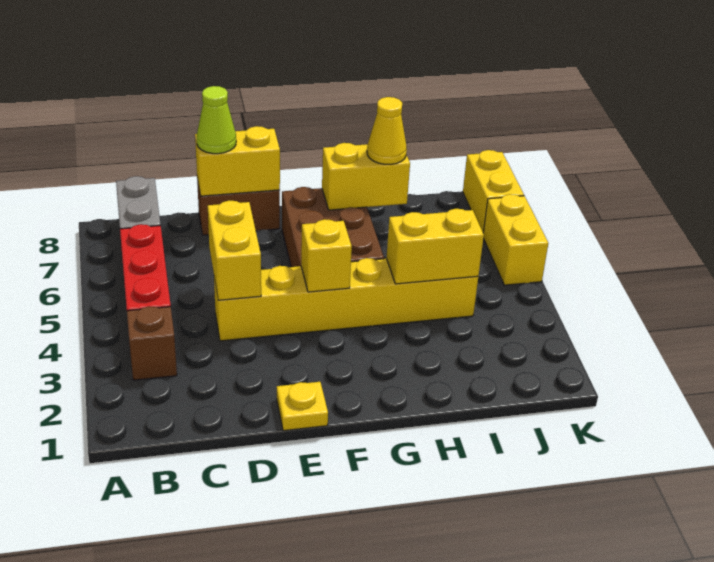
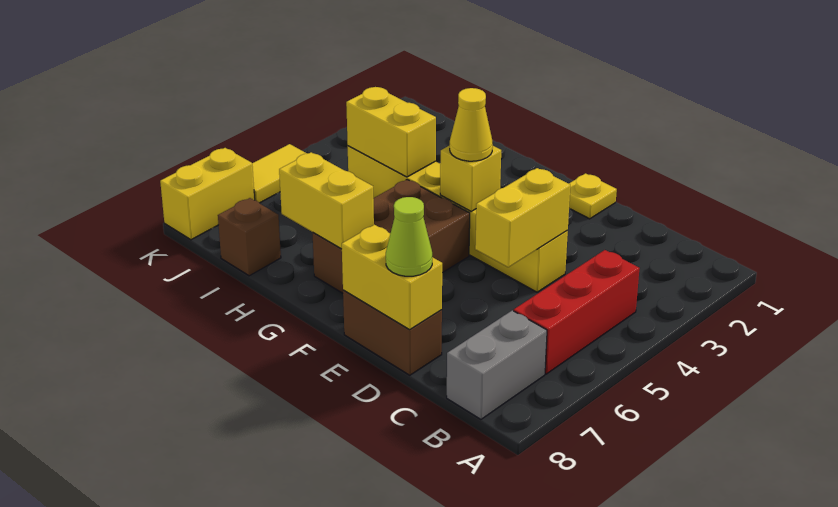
brown 1x1 brick [127,306,177,380] -> brown 1x1 brick moved to [218,198,281,276]
yellow 1x1 cone [367,97,407,164] -> yellow 1x1 cone moved to [450,88,493,161]
yellow 1x2 brick [483,194,548,285] -> yellow 1x2 tile [252,144,307,203]

